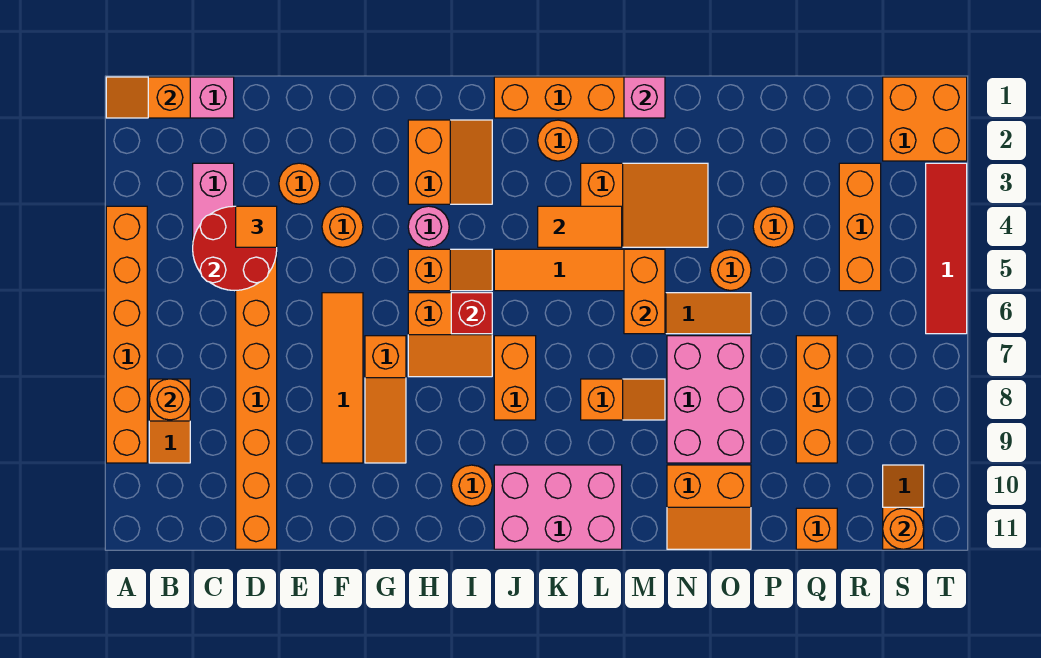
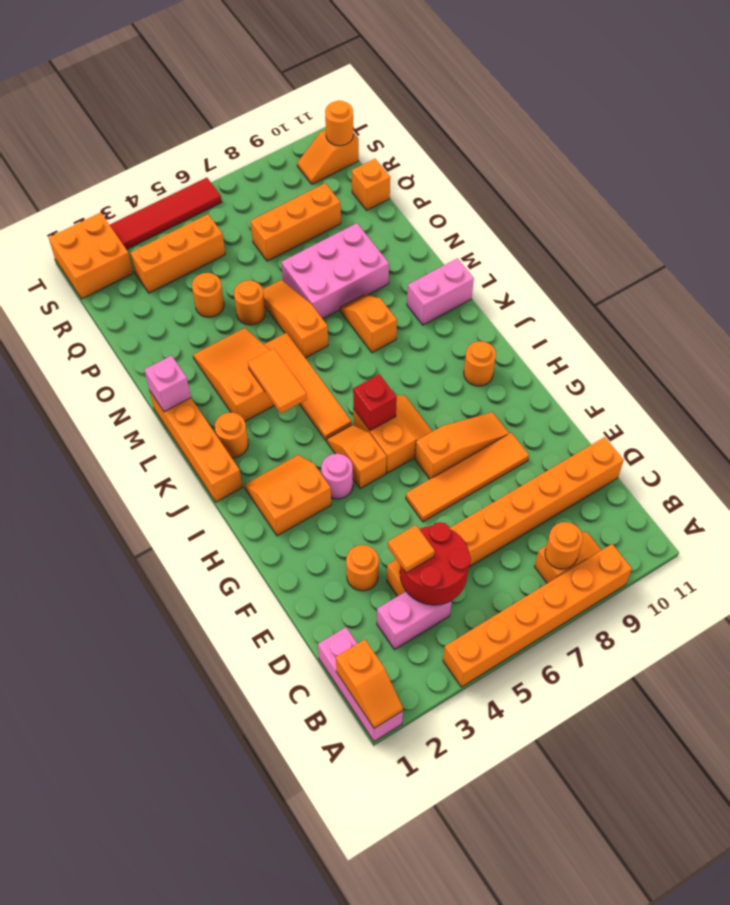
orange 1x1 round brick [322,206,363,247] -> none
orange 1x2 brick [494,336,536,420] -> none
pink 2x3 brick [494,465,622,549] -> pink 1x2 brick [407,258,474,325]
orange 1x2 brick [624,249,665,334] -> none
orange 2x2 slope [667,465,751,549] -> none

